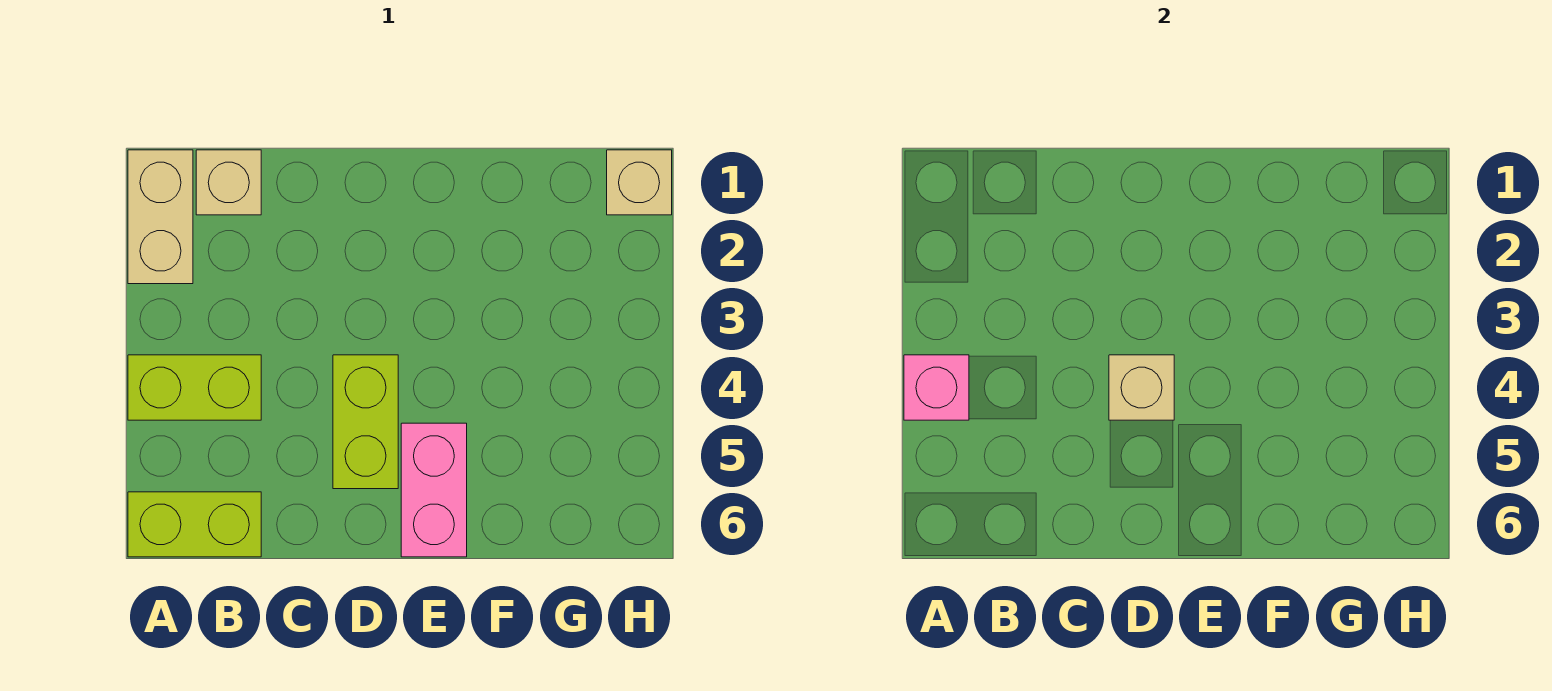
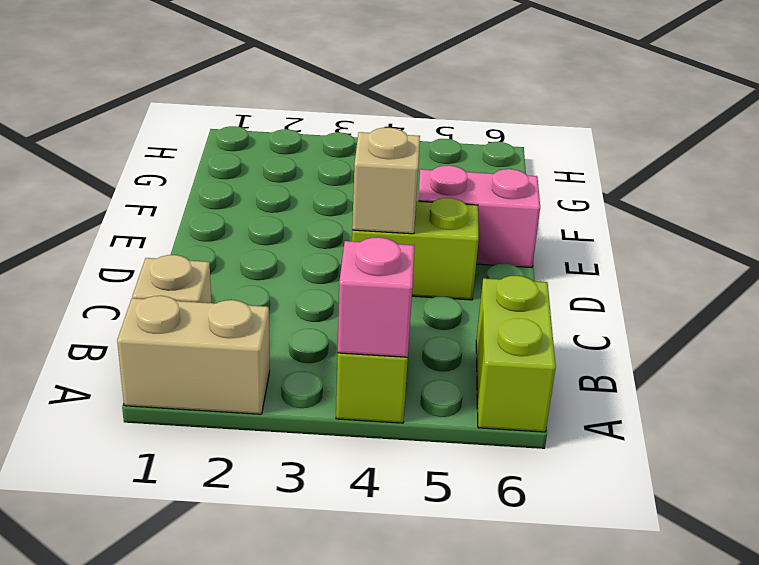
tan 1x1 brick [607,150,672,215] -> none

